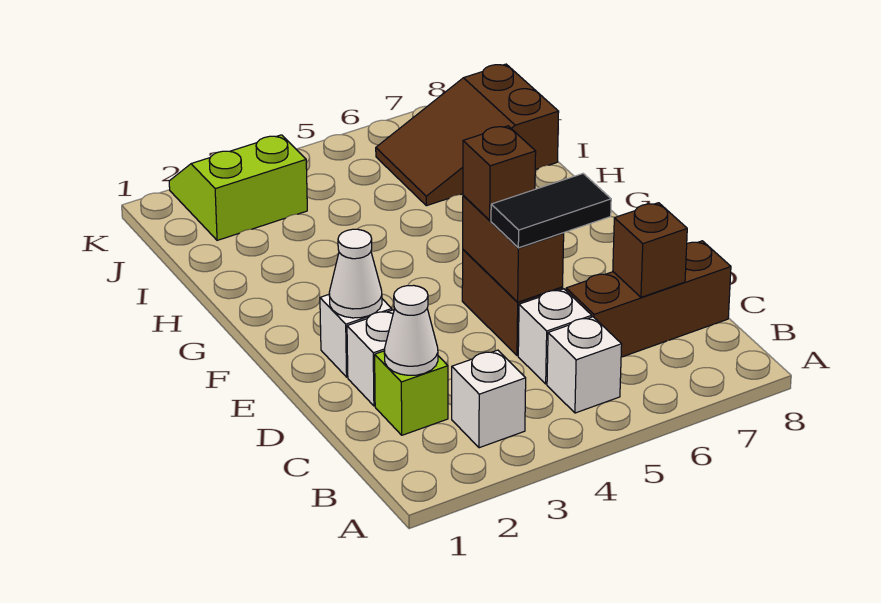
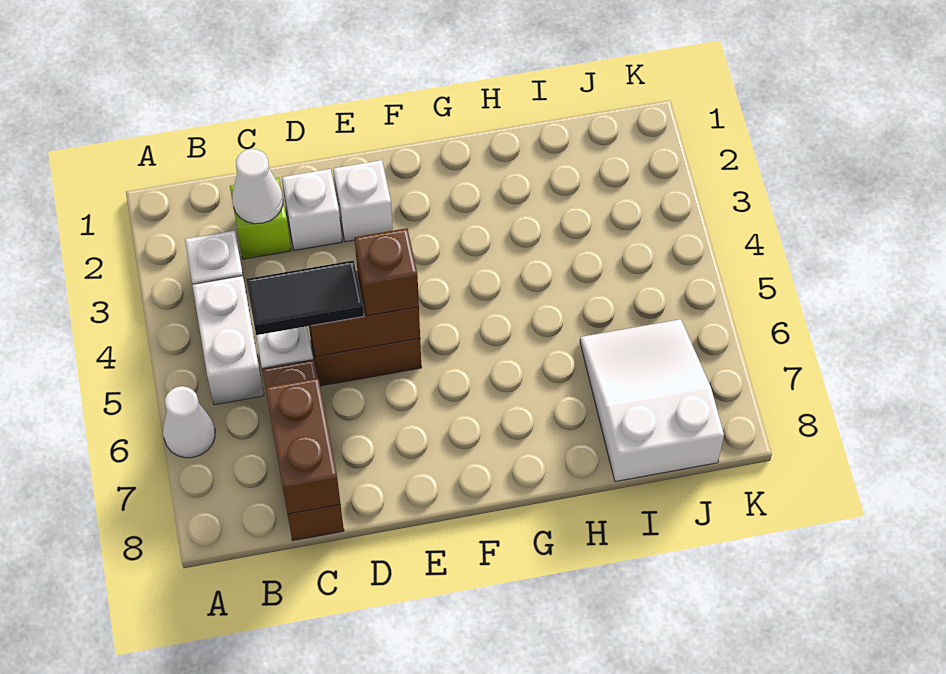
white 1x1 brick [547,317,622,413] -> white 1x2 brick [192,276,264,405]
brown 1x1 brick [613,203,687,297] -> brown 1x2 brick [265,378,340,514]
black 1x2 tile [491,174,611,248] -> black 1x2 tile turned to [246,260,364,335]
white 1x1 cone [329,229,382,318] -> white 1x1 cone moved to [163,386,215,458]
brown 2x3 slope [376,64,559,206] -> white 2x3 slope [580,319,724,482]
lime 2x2 slope [169,135,307,240] -> none

